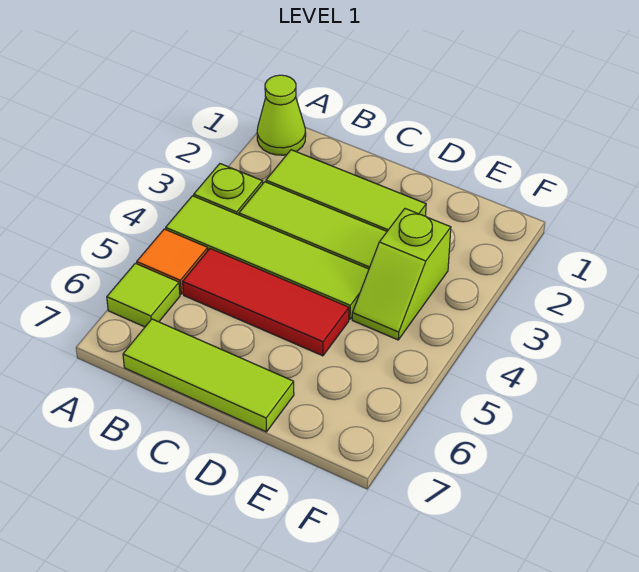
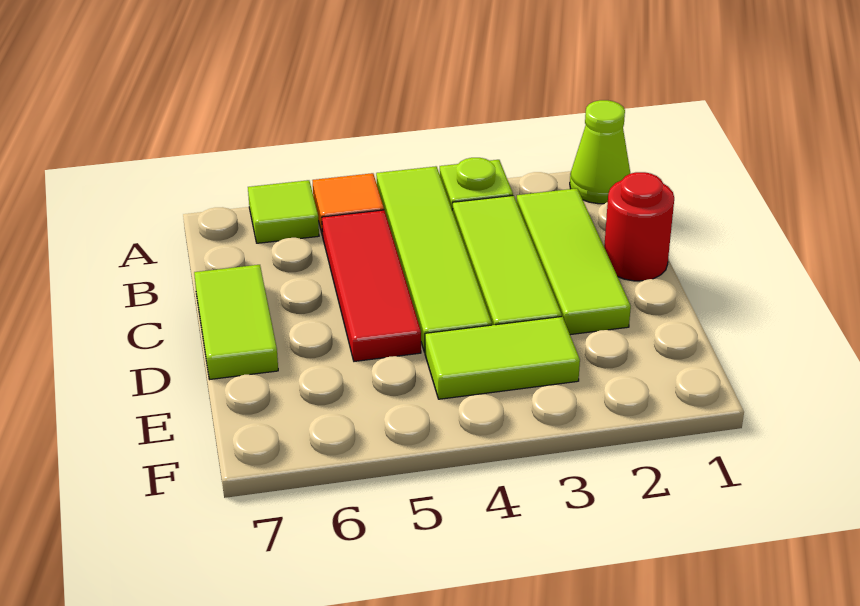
lime 1x3 tile [123,319,294,432] -> lime 1x2 tile [194,265,278,379]
none -> red 1x1 round brick [604,172,674,281]
lime 1x2 slope [352,209,451,340] -> lime 1x2 tile [425,317,580,399]

